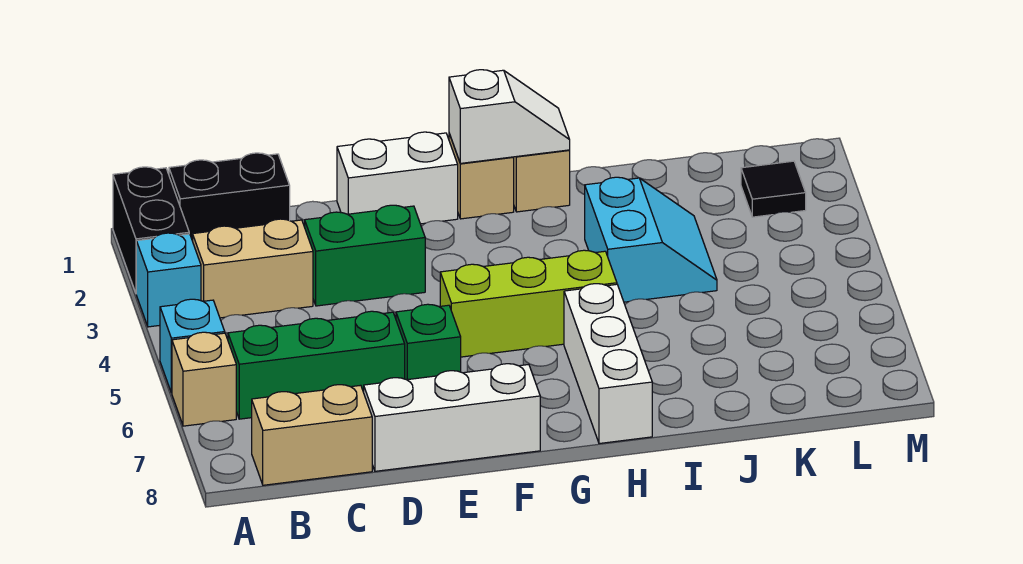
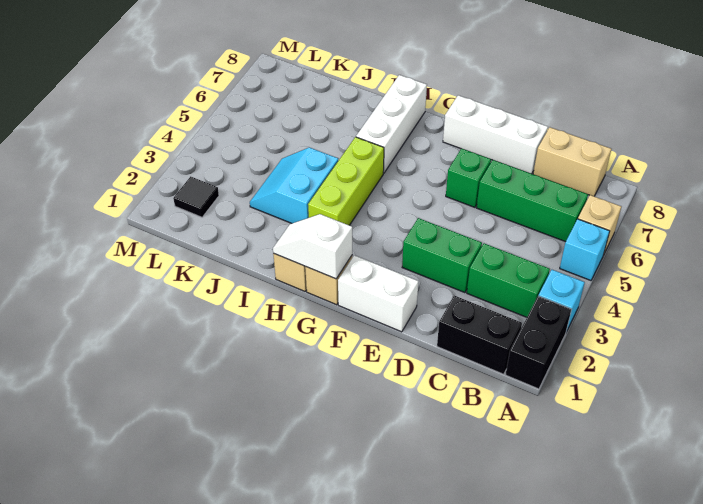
tan 1x2 brick [193,219,313,318] -> green 1x2 brick [467,243,550,317]
lime 1x3 brick [440,250,617,357] -> lime 1x3 brick turned to [308,137,384,225]

